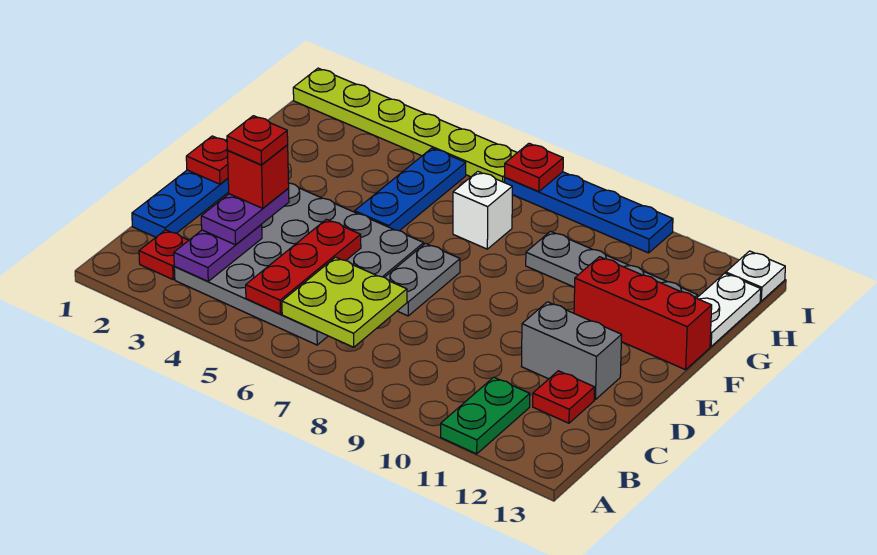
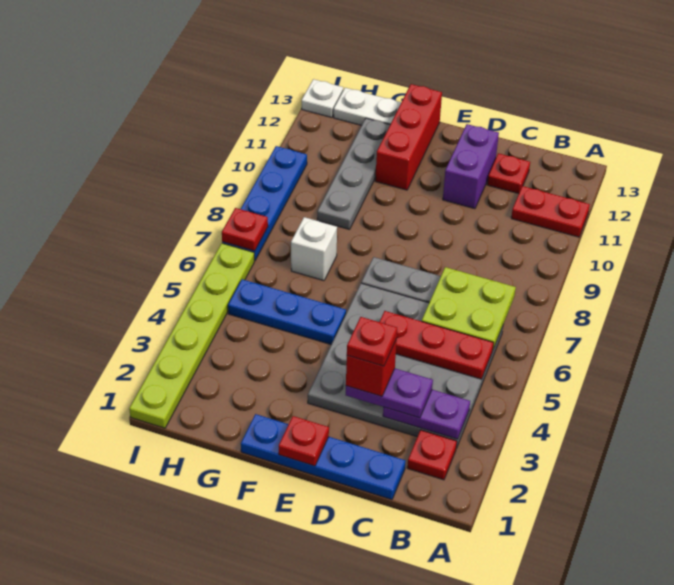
green 1x2 plate [441,377,530,454] -> red 1x2 plate [511,186,590,237]
grey 1x2 brick [521,302,622,400] -> purple 1x2 brick [443,124,499,209]

